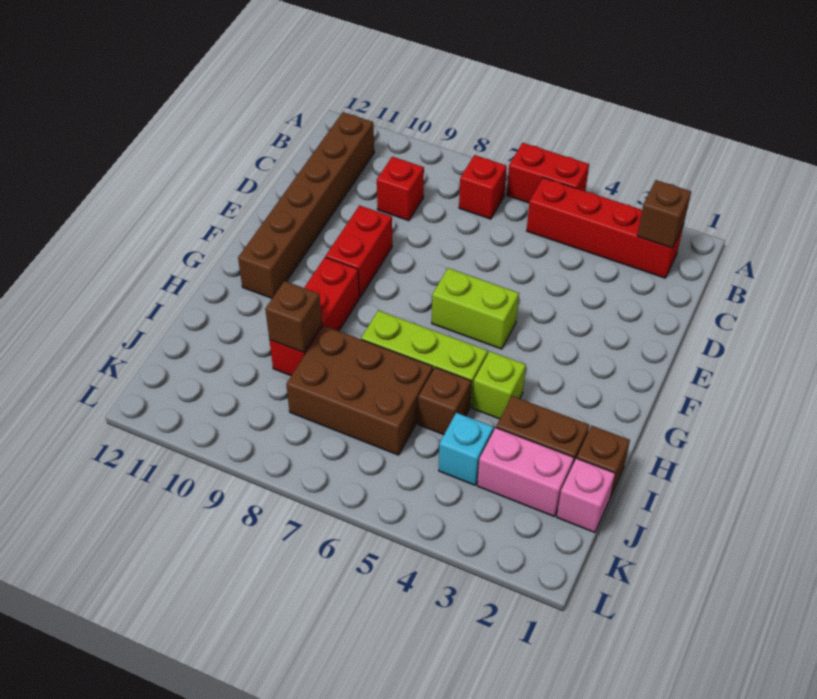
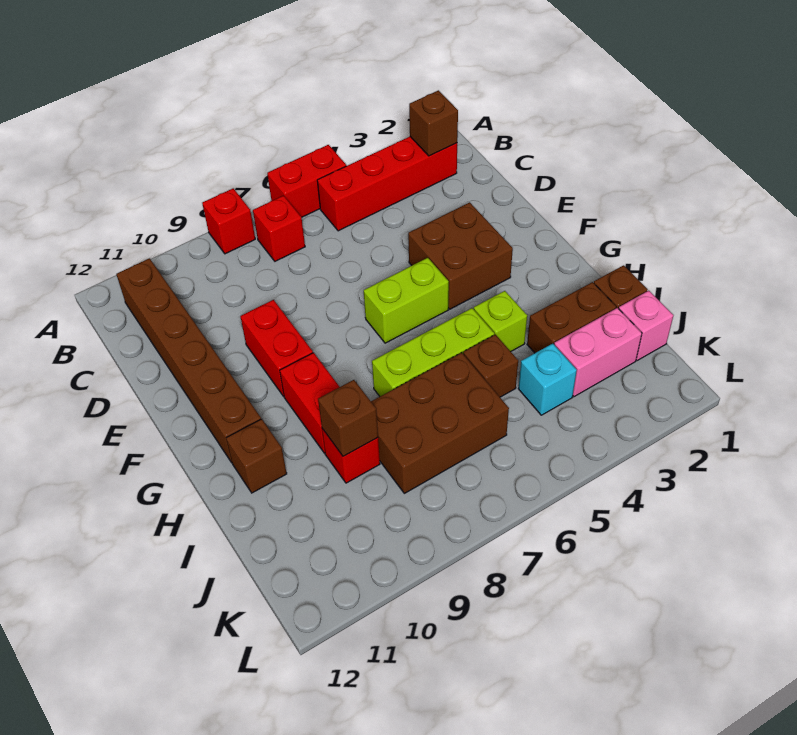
red 1x1 brick [377,157,424,221] -> red 1x1 brick moved to [202,188,255,254]
none -> brown 2x2 brick [408,202,513,309]
none -> brown 1x1 brick [226,419,287,493]

